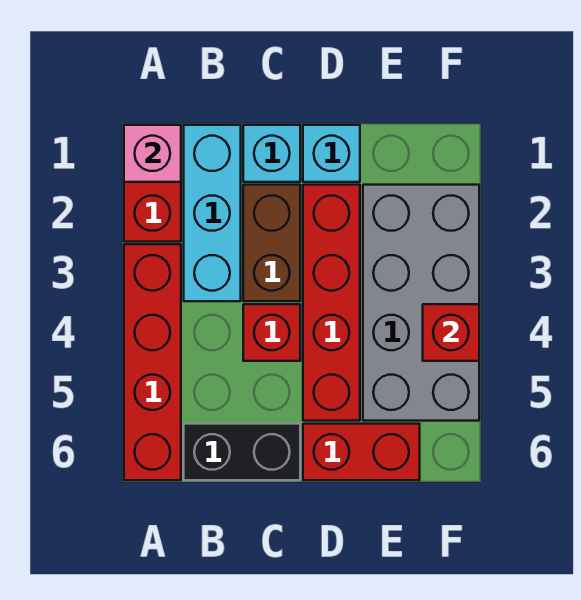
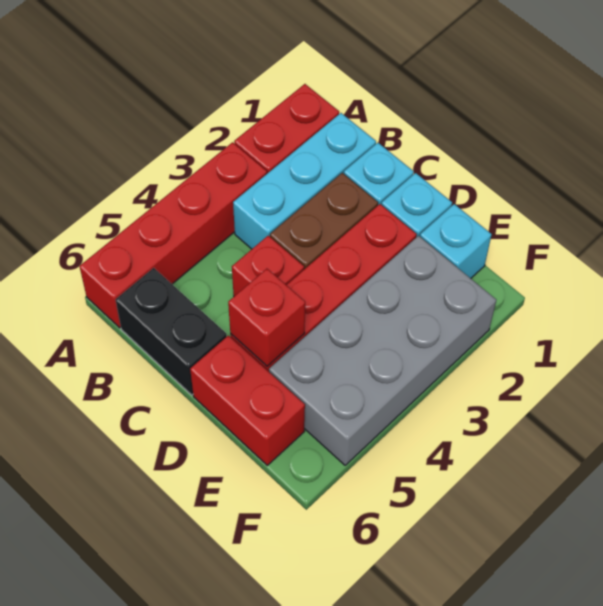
pink 1x1 brick [124,125,181,182] -> none
none -> cyan 1x1 brick [420,204,492,278]
red 1x1 brick [423,304,479,361] -> red 1x1 brick moved to [228,269,305,366]

